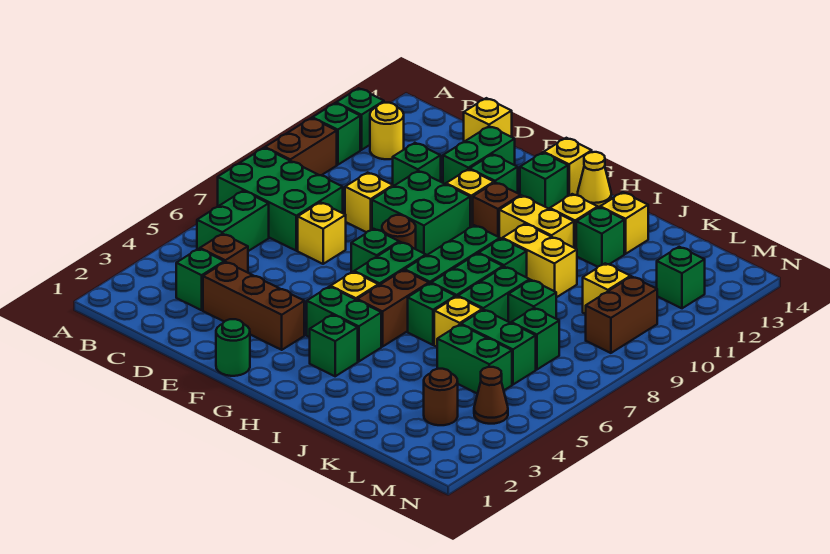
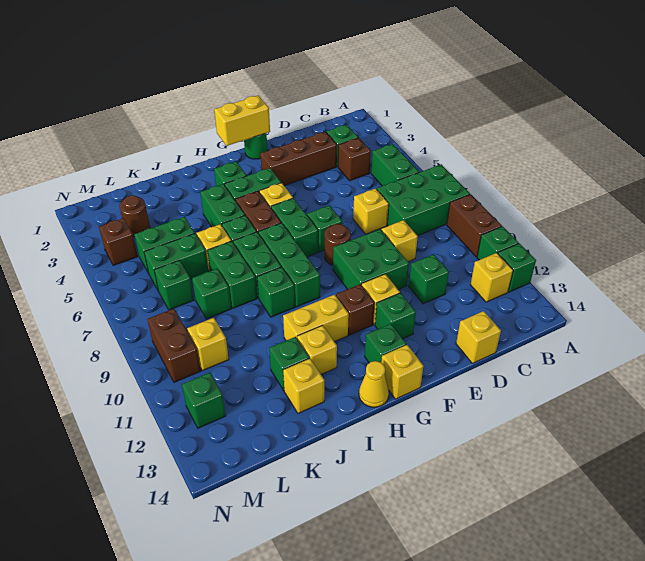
yellow 1x1 round brick [370,103,404,159] -> yellow 1x1 brick [470,253,513,302]
green 1x2 brick [443,126,515,184] -> green 1x2 brick moved to [200,184,245,227]
yellow 1x2 brick [502,224,577,298] -> yellow 1x2 brick moved to [214,96,270,146]
brown 1x1 cone [474,367,508,424] -> brown 1x1 brick [99,218,138,266]

